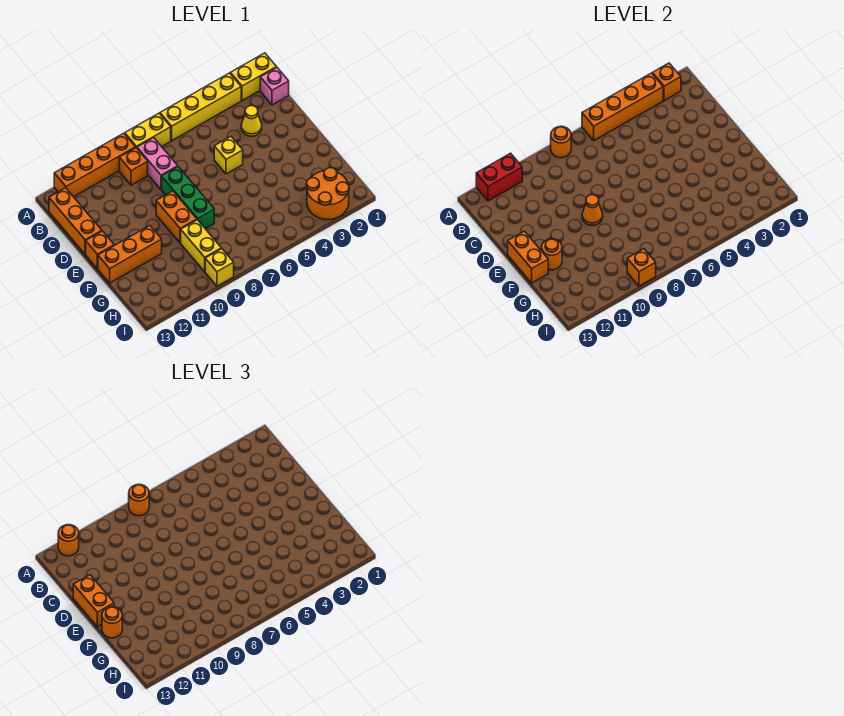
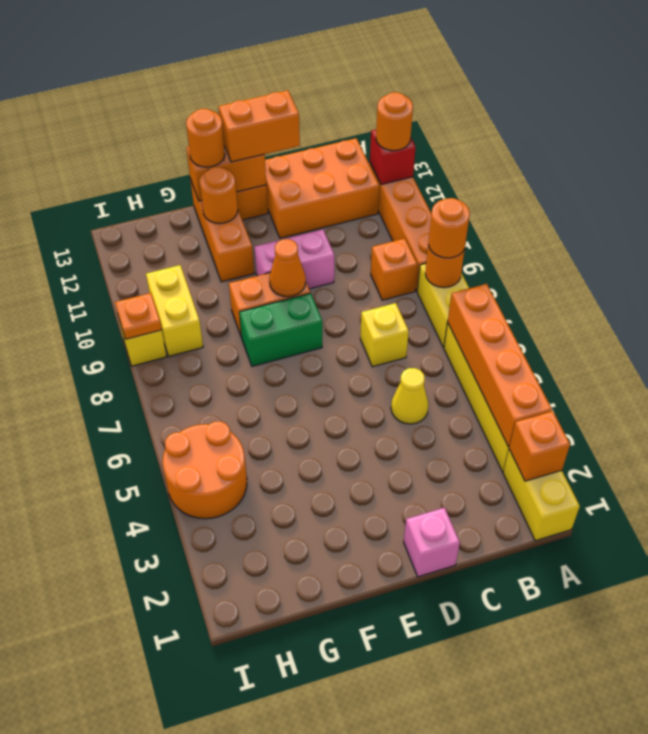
red 1x2 brick [476,153,522,201] -> red 1x1 brick [370,130,416,185]
pink 1x1 brick [260,68,289,105] -> pink 1x1 brick moved to [404,508,460,577]
pink 1x2 brick [137,138,178,190] -> pink 1x2 brick moved to [255,229,334,289]
orange 1x3 brick [49,188,102,254] -> orange 2x3 brick [265,138,379,238]
yellow 1x1 cone [241,106,262,136] -> yellow 1x1 cone moved to [391,368,429,424]
yellow 1x1 brick [214,137,243,174] -> yellow 1x1 brick moved to [360,303,409,367]
green 1x3 brick [162,167,214,229] -> green 1x2 brick [239,293,322,366]
yellow 1x2 brick [181,220,221,272] -> yellow 1x2 brick turned to [146,265,203,356]
orange 2x2 round brick [306,168,349,219] -> orange 2x2 round brick moved to [163,421,247,519]
orange 1x1 brick [627,249,656,286] -> orange 1x1 plate [115,293,162,339]

